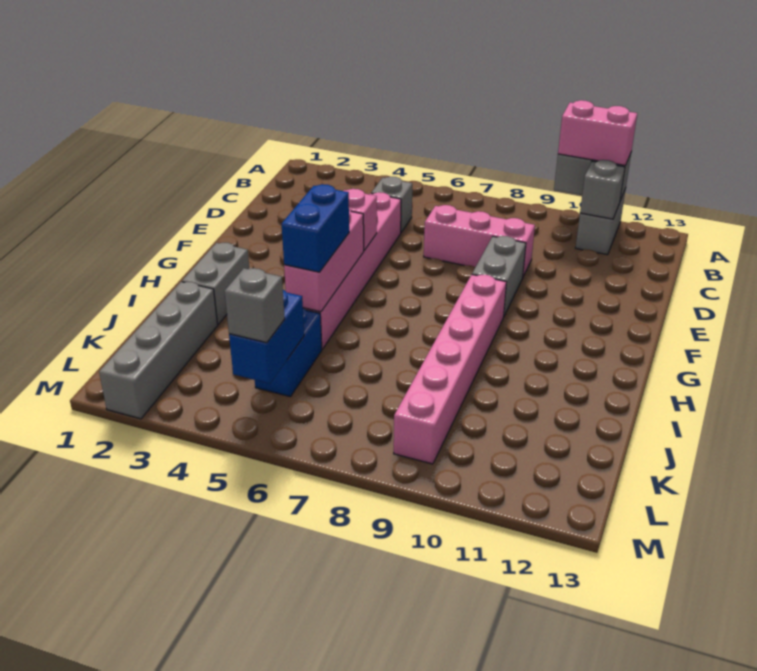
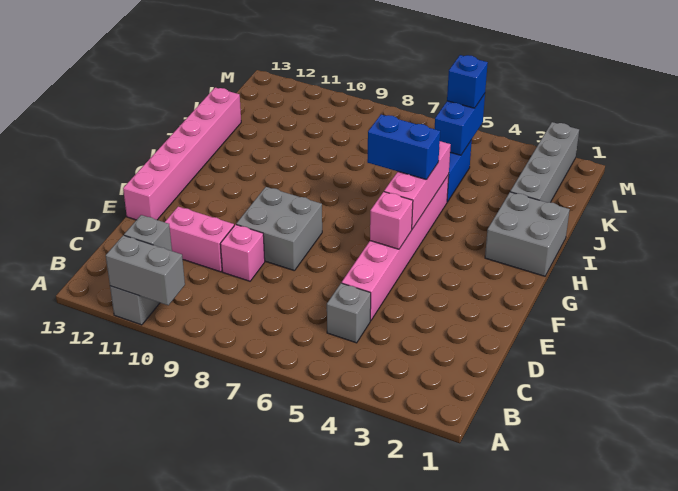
pink 1x2 brick [558,100,637,166] -> pink 1x2 brick moved to [165,207,234,272]
pink 1x3 brick [424,205,535,277] -> pink 1x1 brick [220,225,265,281]
grey 1x2 brick [472,236,526,316] -> grey 2x2 brick [236,187,322,271]
pink 1x6 brick [394,275,506,464] -> pink 1x6 brick moved to [123,88,241,220]
grey 1x2 brick [182,243,249,324] -> grey 2x2 brick [485,192,570,276]
blue 1x2 brick [282,184,349,272] -> blue 1x2 brick turned to [367,115,440,180]
grey 1x1 brick [225,268,285,343] -> blue 1x1 brick [447,55,488,108]

